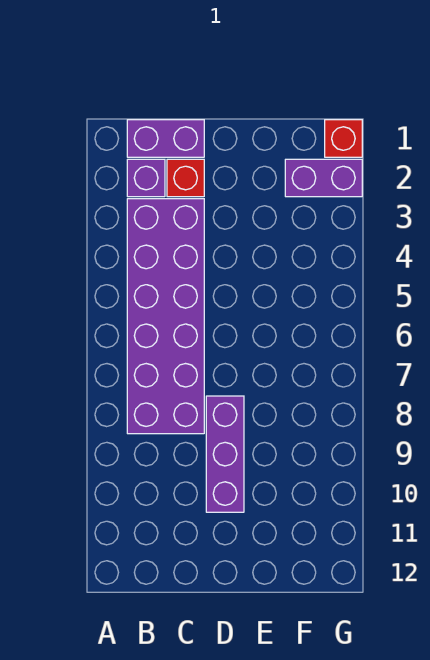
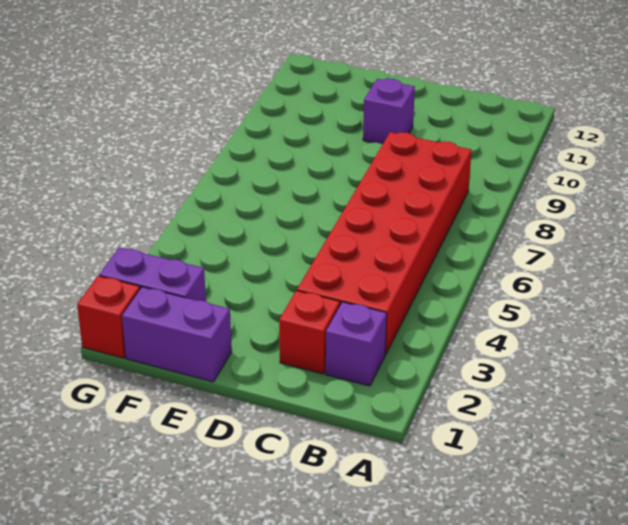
purple 1x2 brick [127,120,204,157] -> purple 1x2 brick moved to [122,287,232,382]
purple 2x6 brick [127,199,204,434] -> red 2x6 brick [297,132,472,355]
purple 1x3 brick [206,396,244,512] -> purple 1x1 brick [363,78,415,144]

